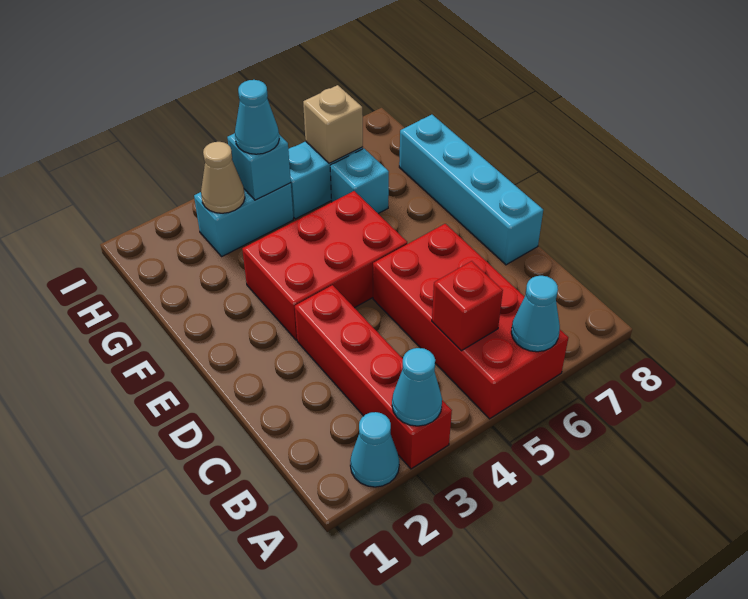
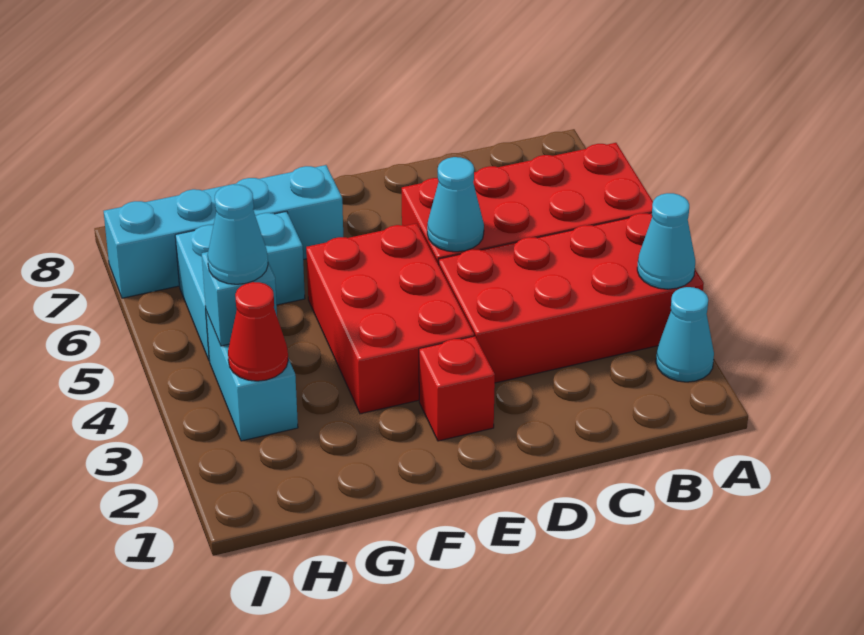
red 1x4 brick [295,285,452,469] -> red 2x4 brick [439,213,704,383]
cyan 1x1 cone [511,276,560,352] -> cyan 1x1 cone moved to [427,157,484,252]
red 1x1 brick [432,261,503,351] -> red 1x1 brick moved to [419,336,495,441]
cyan 1x4 brick [399,115,543,265] -> cyan 1x4 brick moved to [104,165,343,298]
tan 1x1 cone [201,142,245,213] -> red 1x1 cone [228,282,288,381]
tan 1x1 brick [303,85,363,163] -> none

